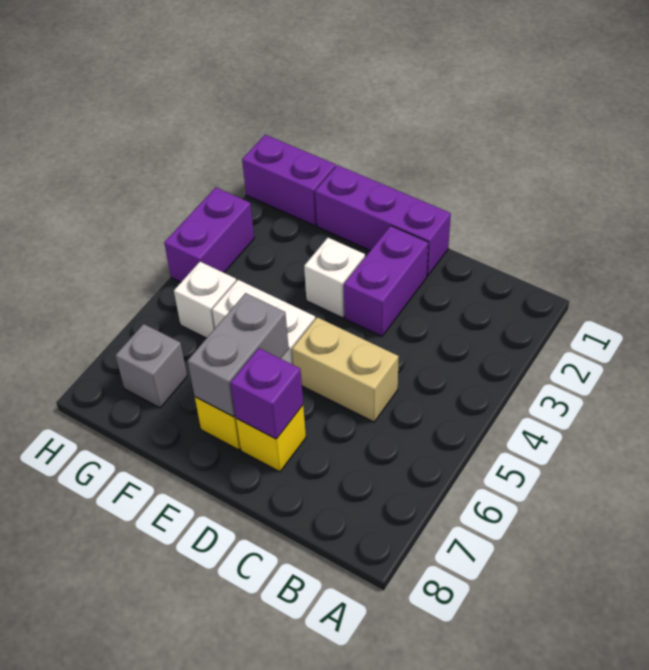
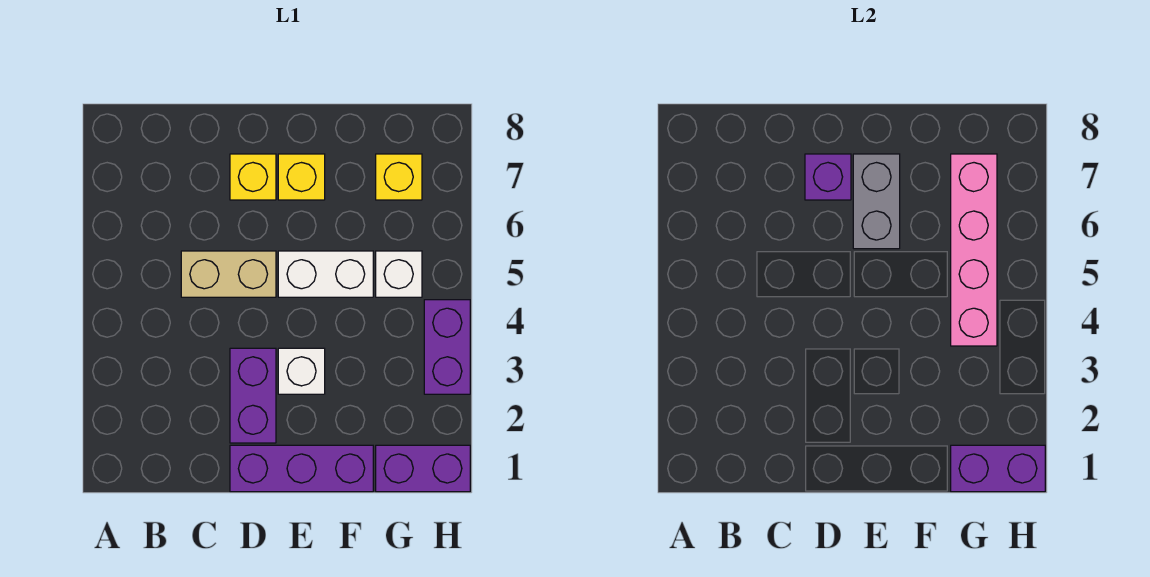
none -> purple 1x2 brick [951,445,1045,492]
none -> pink 1x4 brick [951,154,997,346]
grey 1x1 brick [115,324,187,408] -> yellow 1x1 brick [376,154,422,200]

